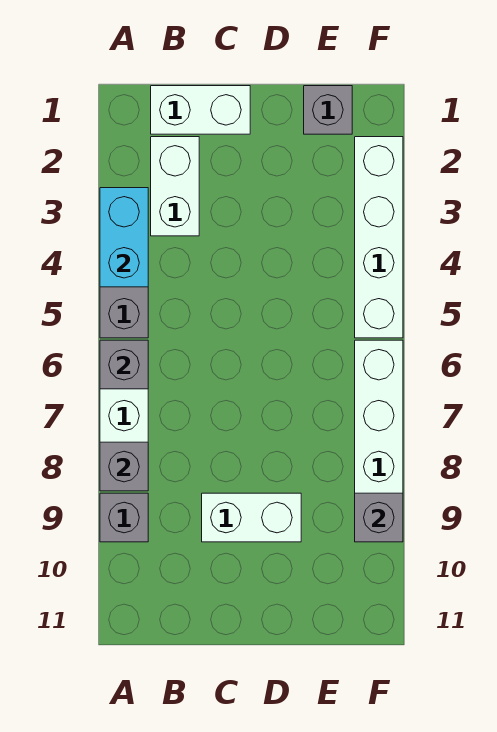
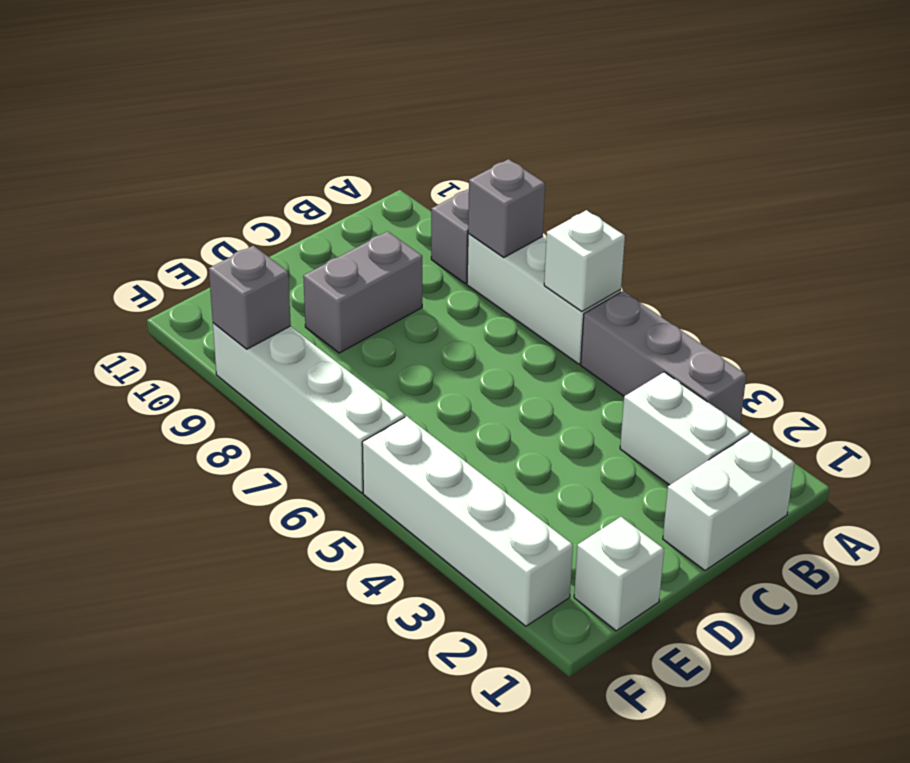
cyan 1x2 brick [100,188,148,287] -> none
grey 1x1 brick [100,340,148,389] -> white 1x1 brick [544,210,625,312]
white 1x2 brick [202,493,301,542] -> grey 1x2 brick [303,231,422,353]
grey 1x1 brick [304,86,352,134] -> white 1x1 brick [574,517,664,631]

